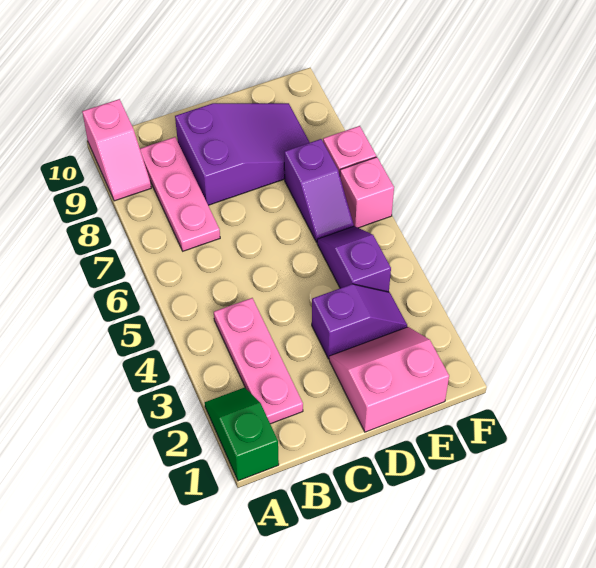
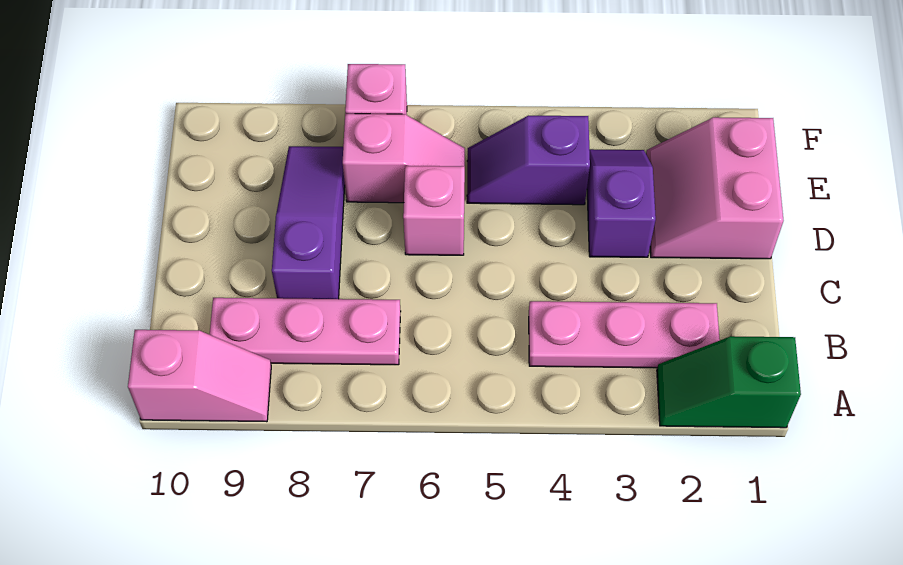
purple 2x3 slope [175,103,310,205] -> purple 1x3 slope [272,146,345,299]
purple 1x2 slope [284,139,354,242] -> pink 1x2 slope [343,114,465,203]
pink 1x1 brick [340,157,394,228] -> pink 1x1 brick moved to [403,166,465,255]

